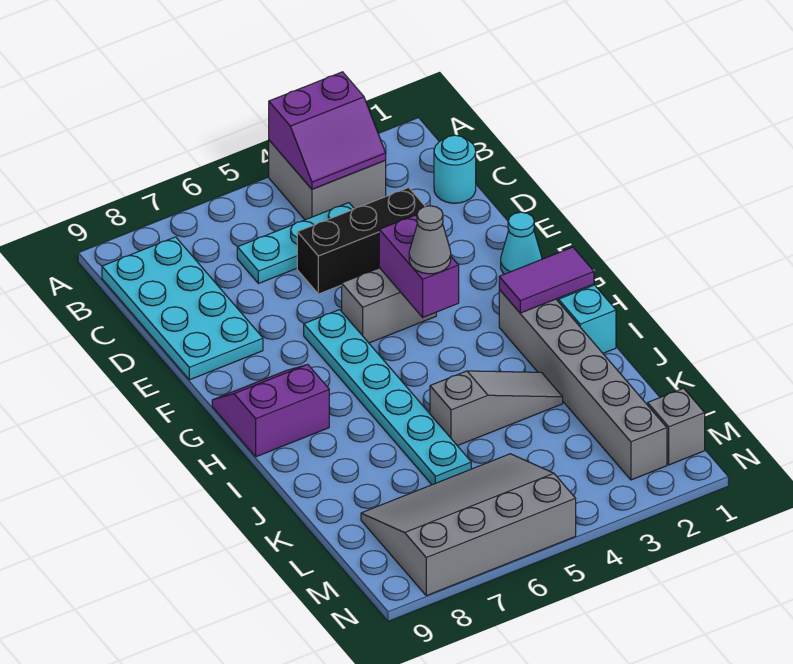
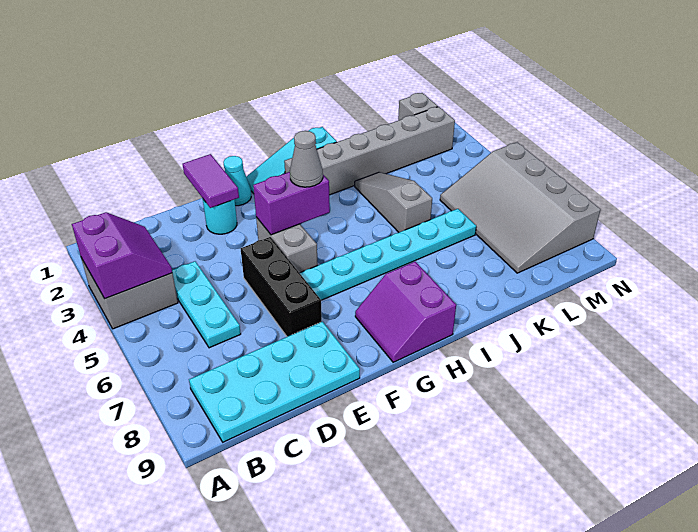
cyan 1x1 round brick [434,135,476,203] -> cyan 1x1 round brick moved to [203,199,237,234]
black 1x3 brick [297,188,425,294] -> black 1x3 brick moved to [240,237,322,337]
purple 1x2 tile [499,247,594,313] -> purple 1x2 tile moved to [183,154,239,208]

